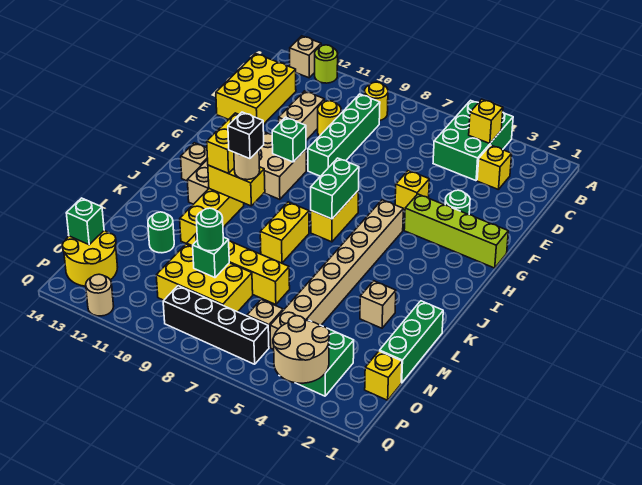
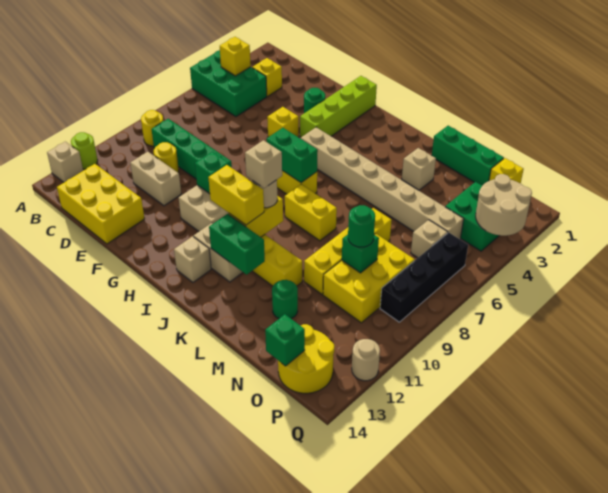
black 1x1 brick [228,112,264,159] -> tan 1x1 brick [245,140,282,188]
none -> green 1x2 brick [209,214,265,275]

